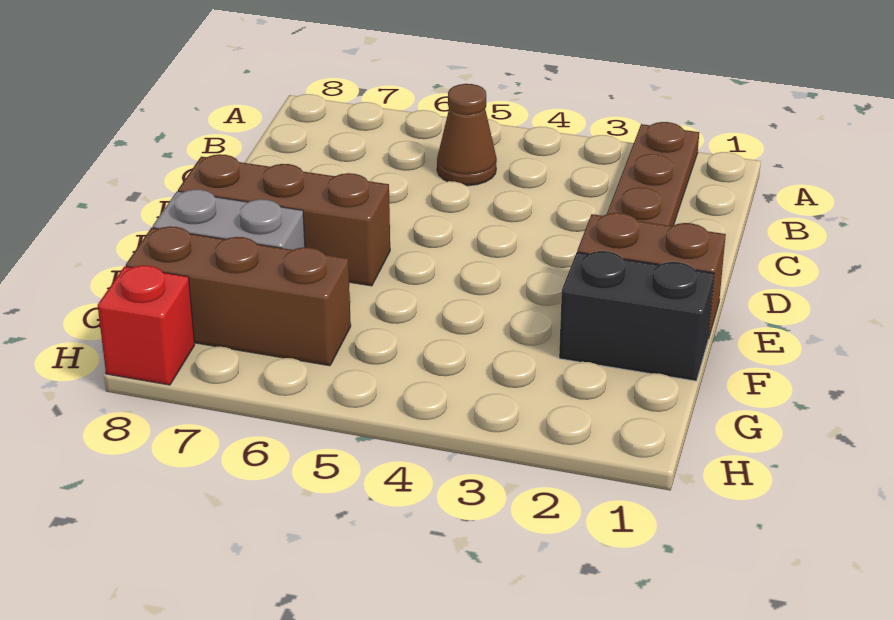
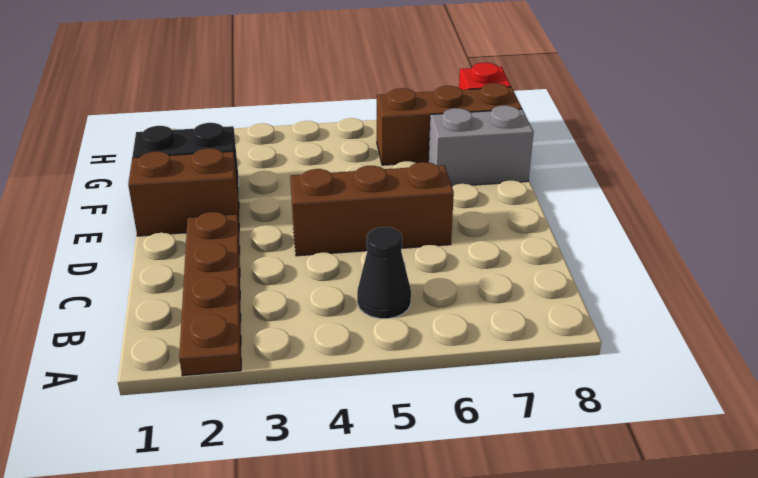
brown 1x1 cone [437,84,497,186] -> black 1x1 cone [357,227,411,319]
brown 1x3 brick [178,154,390,286] -> brown 1x3 brick moved to [290,162,454,256]

